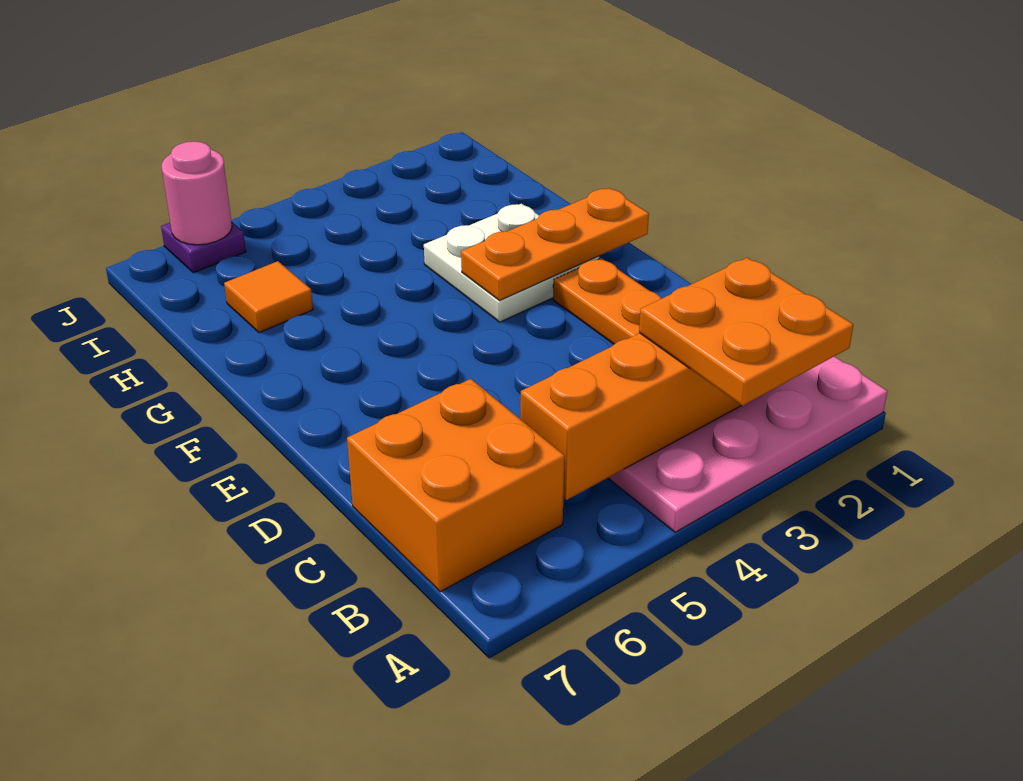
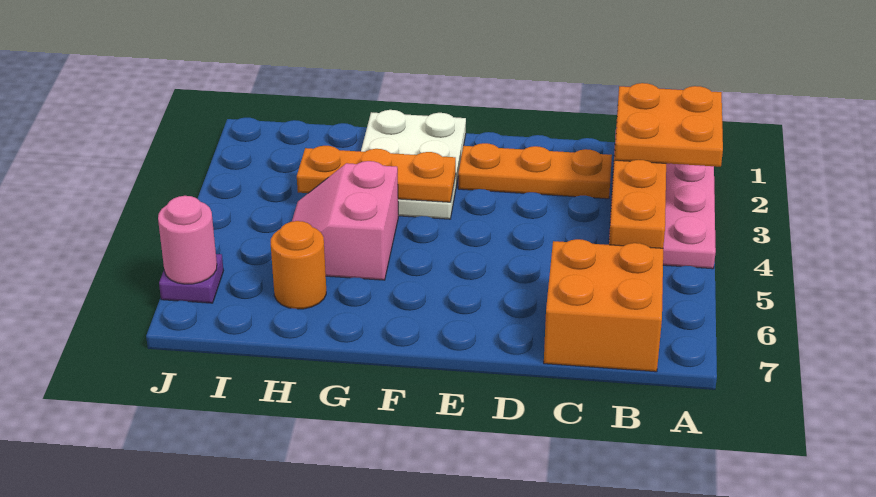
orange 1x3 plate [461,188,649,300] -> orange 1x3 plate turned to [297,146,456,202]
white 2x2 plate [424,204,599,322] -> white 2x3 plate [361,110,466,219]
none -> pink 2x2 slope [292,161,398,280]
orange 1x1 tile [224,261,313,333] -> orange 1x1 round brick [271,221,326,309]

